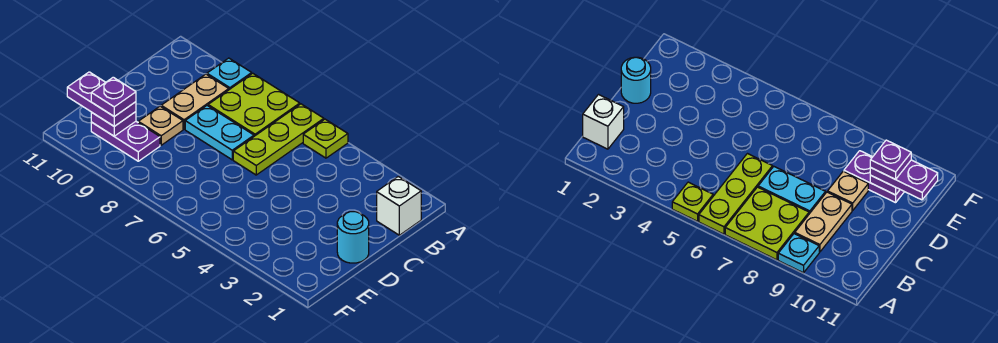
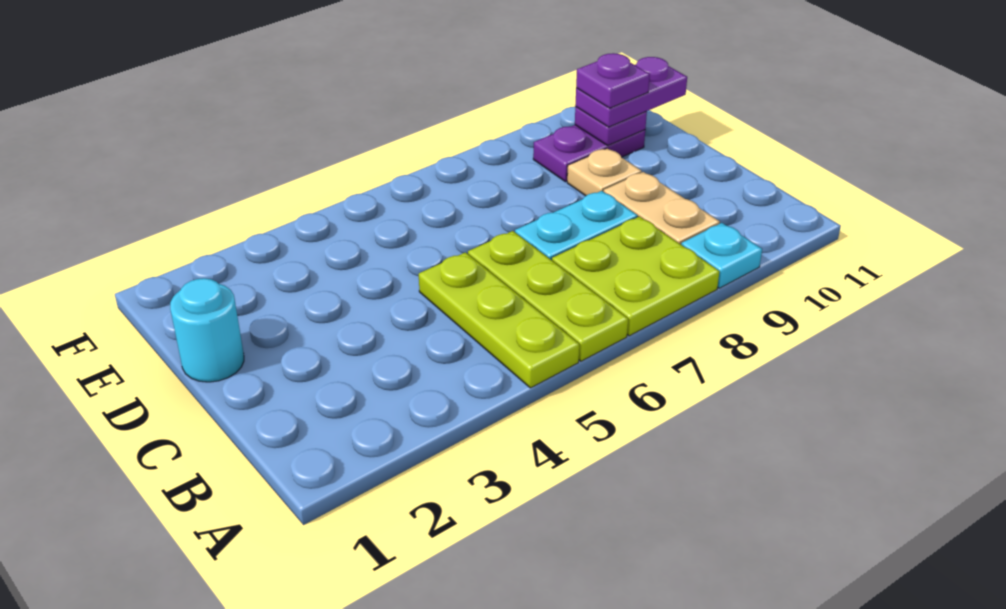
lime 1x1 plate [303,119,348,158] -> lime 1x3 plate [419,252,579,388]
white 1x1 brick [377,176,421,235] -> none

